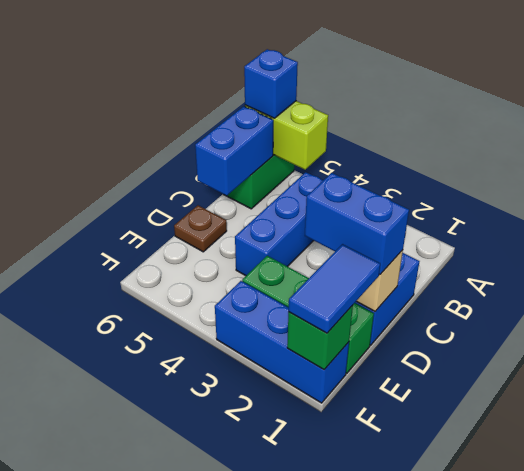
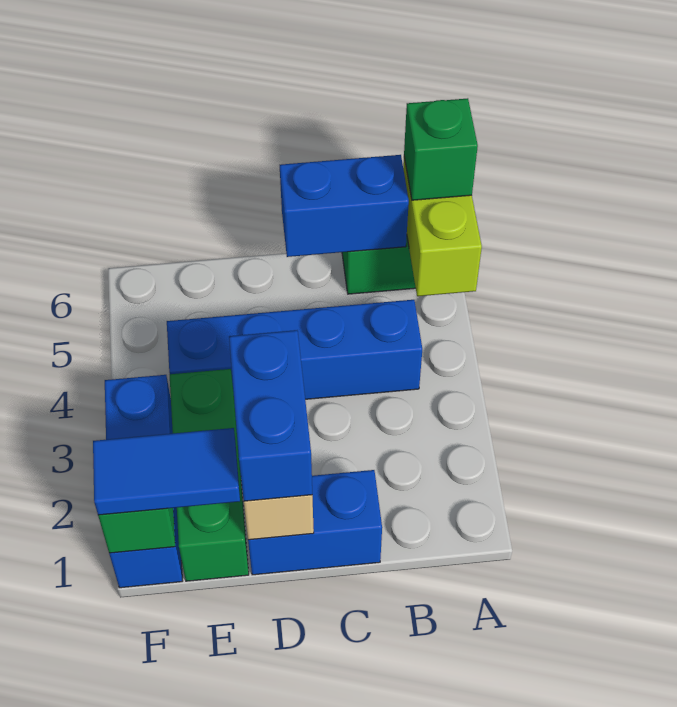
blue 1x1 brick [244,49,298,118] -> green 1x1 brick [404,98,478,200]
blue 1x3 brick [235,172,323,276] -> blue 1x4 brick [167,300,422,399]
brown 1x1 plate [174,205,227,252] -> none

